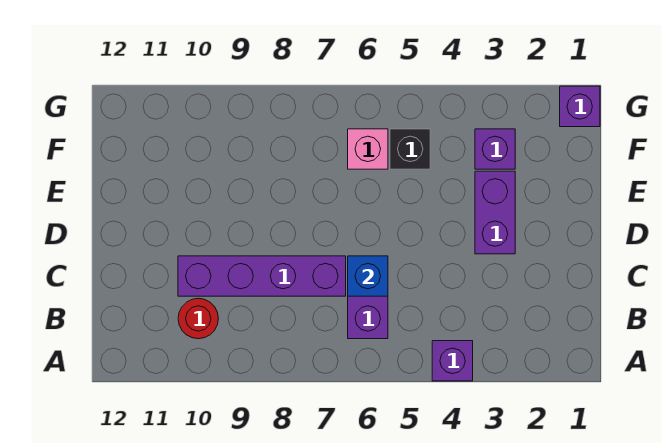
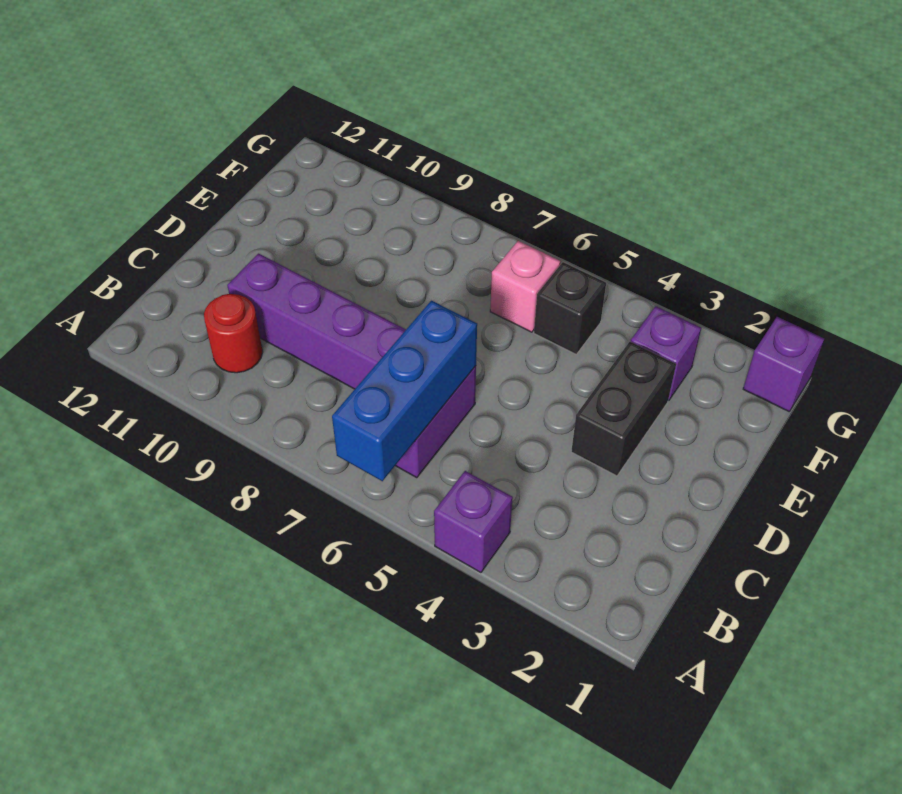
blue 1x1 brick [348,256,388,296] -> blue 1x3 brick [332,301,477,481]
purple 1x2 brick [475,171,515,254] -> black 1x2 brick [571,342,676,476]

